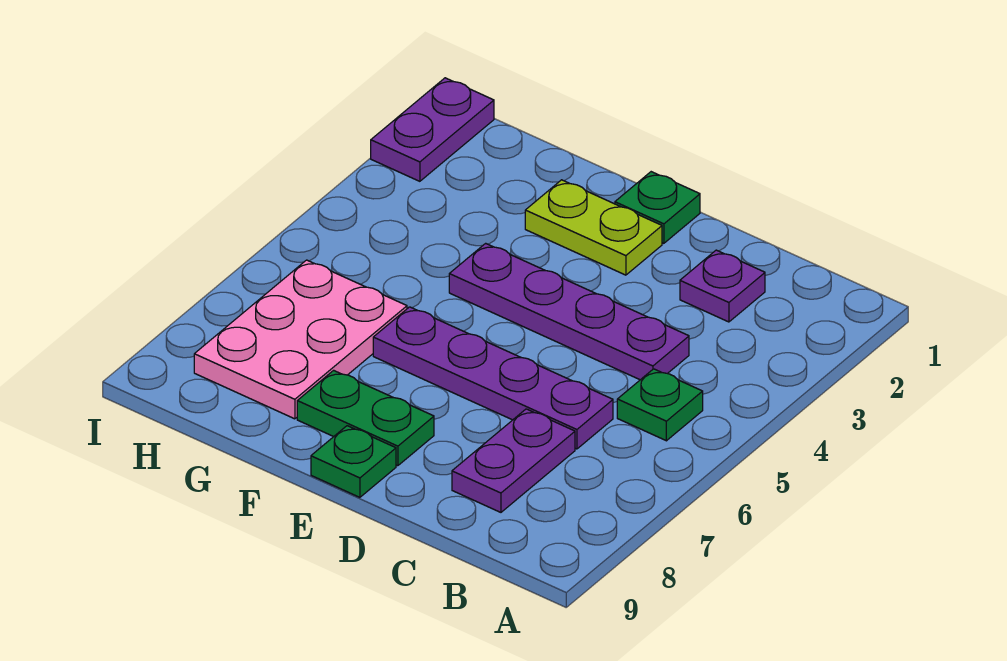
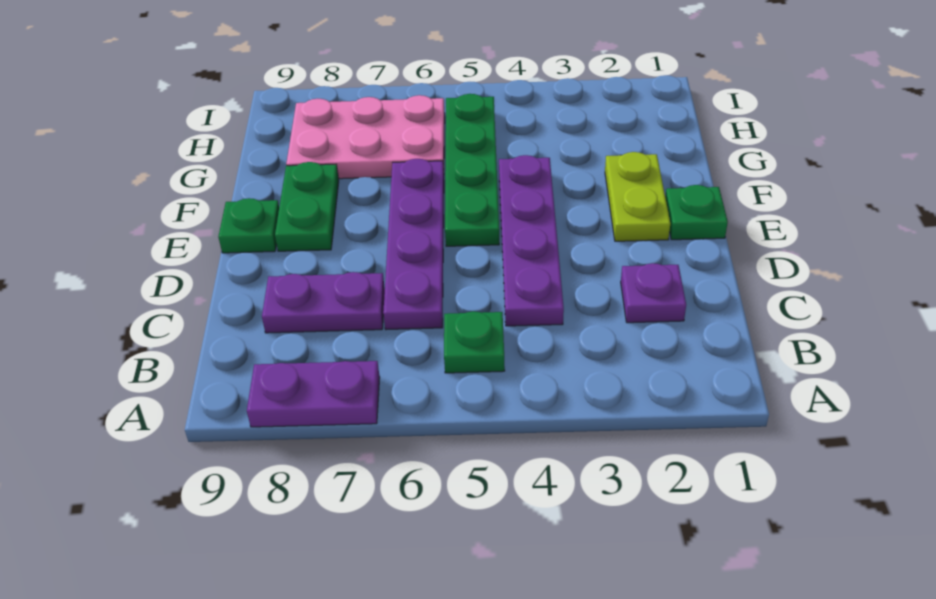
none -> green 1x4 plate [445,94,499,246]
purple 1x2 plate [371,78,494,181] -> purple 1x2 plate moved to [247,361,380,427]

